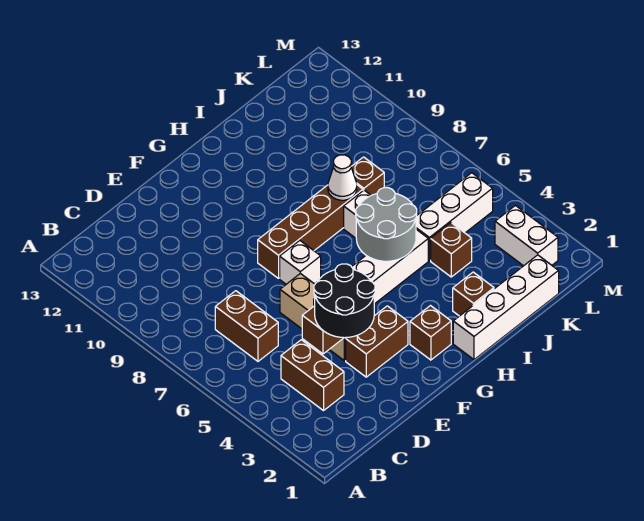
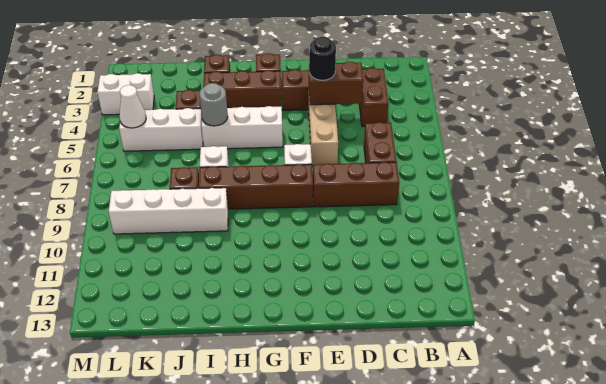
none -> brown 1x3 brick [313,162,399,207]
black 2x2 round brick [314,264,375,338] -> black 1x1 round brick [309,37,336,80]
none -> brown 1x3 brick [203,70,282,108]
white 1x4 brick [453,255,559,360] -> white 1x4 brick moved to [109,188,228,234]
grey 2x2 round brick [356,188,417,261] -> grey 1x1 round brick [199,83,228,126]
white 1x1 cone [328,155,357,200] -> white 1x1 cone moved to [120,85,146,128]
white 1x2 brick [495,206,558,266] -> white 1x2 brick turned to [97,73,154,115]

